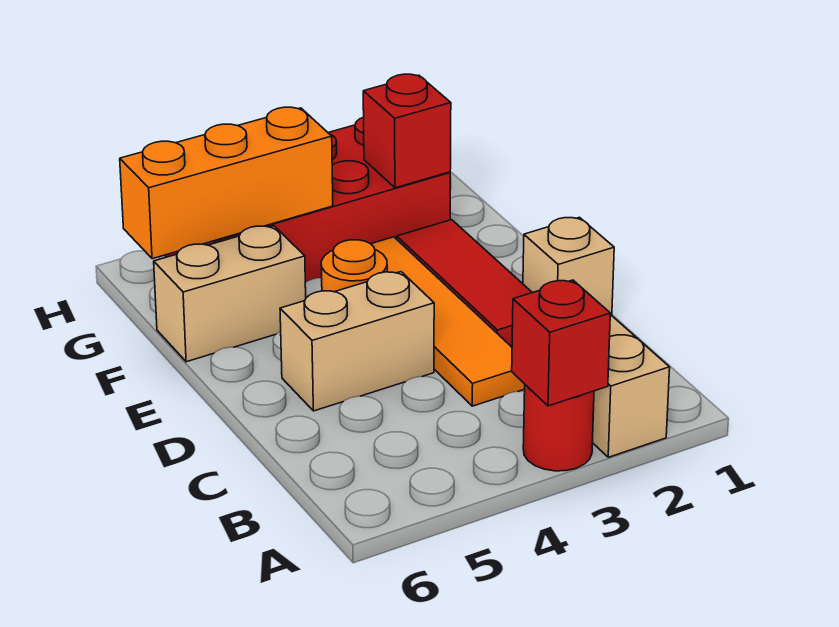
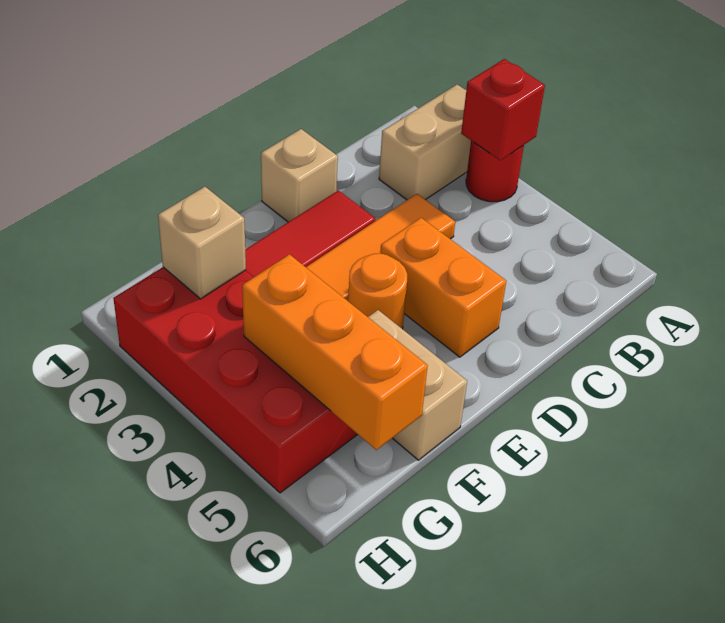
tan 1x2 brick [280,272,434,411] -> orange 1x2 brick [380,218,506,357]
red 1x1 brick [363,74,451,188] -> tan 1x1 brick [158,187,246,299]

